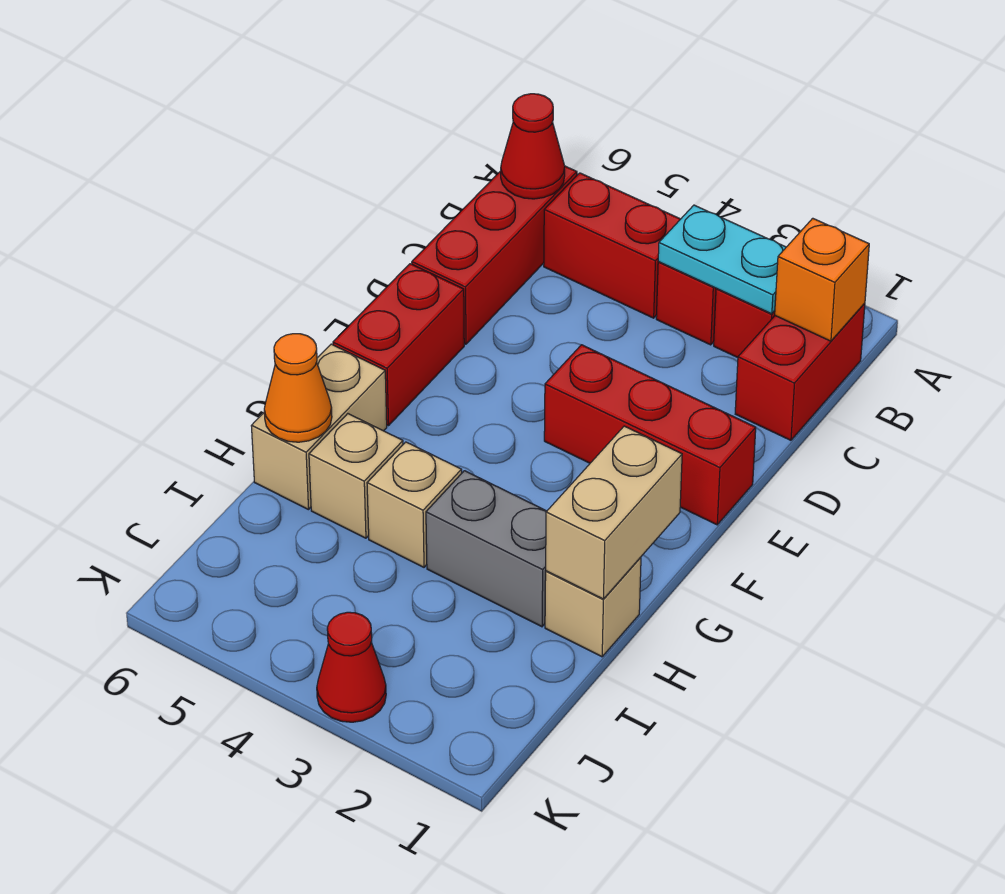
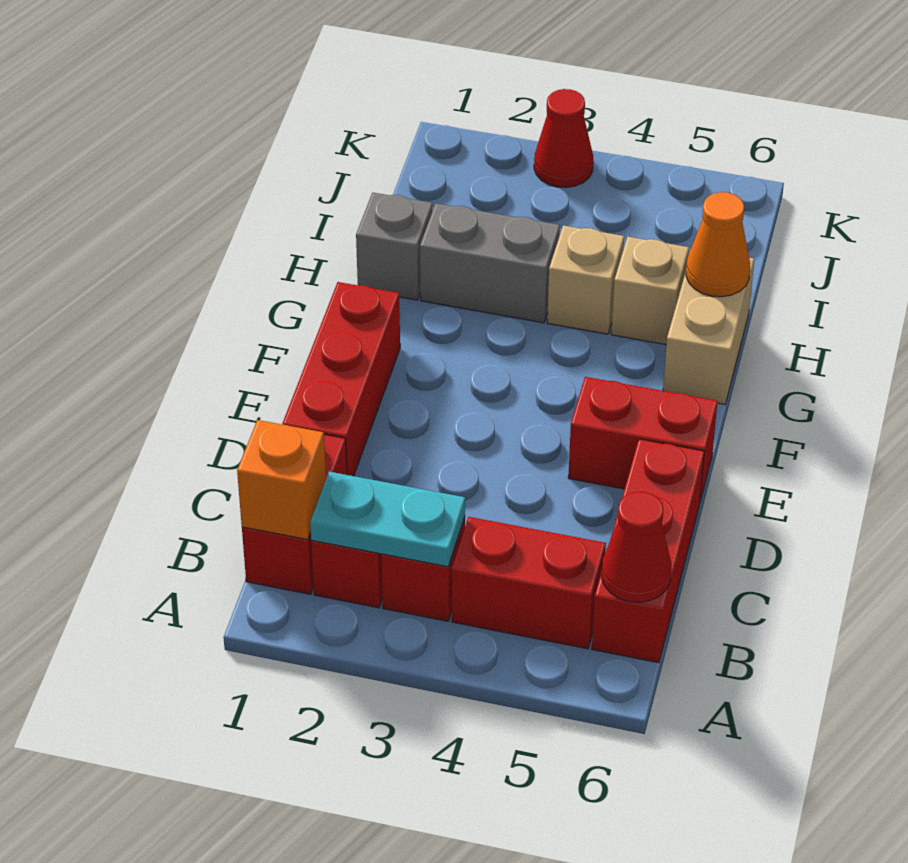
red 1x3 brick [544,345,756,525] -> red 1x3 brick turned to [282,282,400,476]
red 1x2 brick [333,264,464,426] -> red 1x2 brick turned to [568,377,717,501]
tan 1x2 brick [546,426,682,599] -> none
tan 1x1 brick [545,557,641,657] -> grey 1x1 brick [356,193,432,300]

